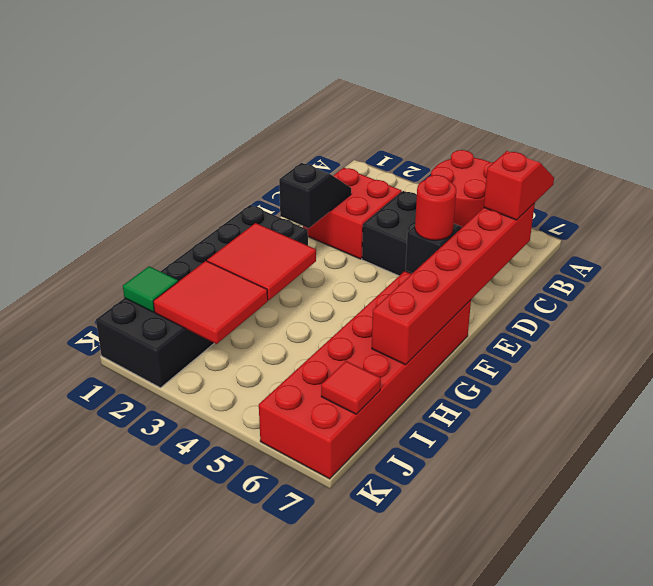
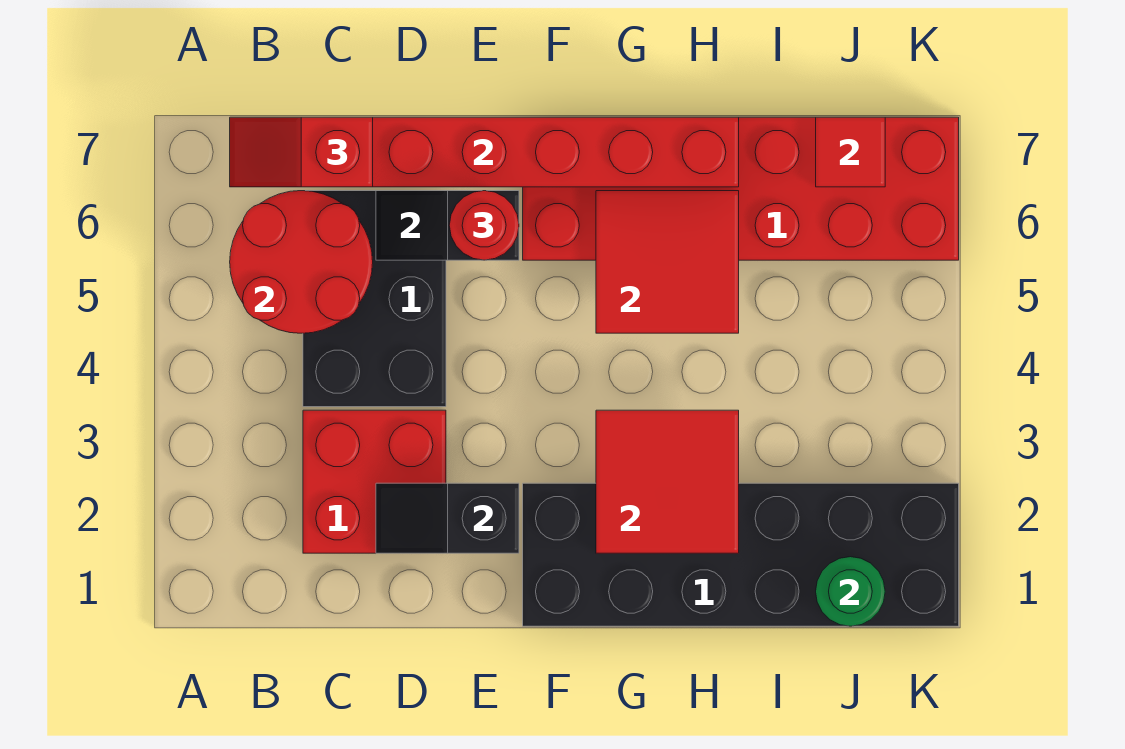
red 2x2 tile [153,261,268,344] -> red 2x2 tile moved to [596,191,739,333]
green 1x1 tile [123,266,178,312] -> green 1x1 round brick [816,557,885,626]

